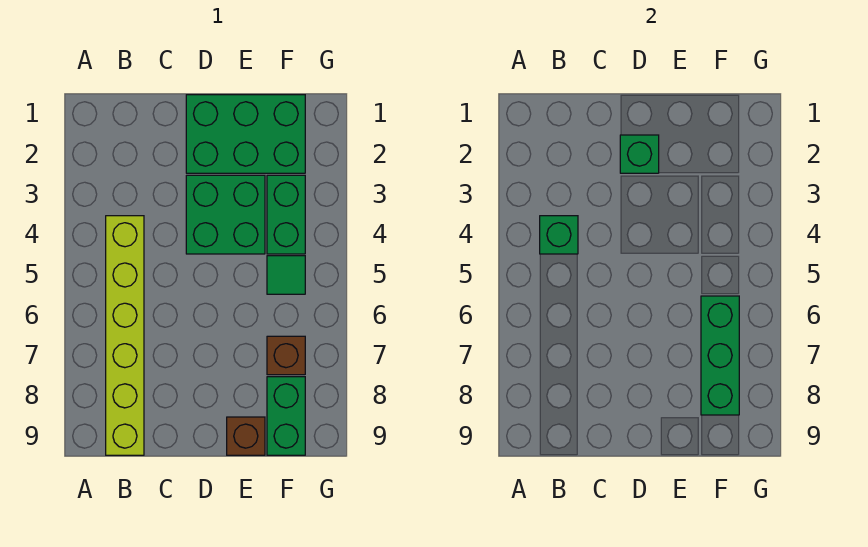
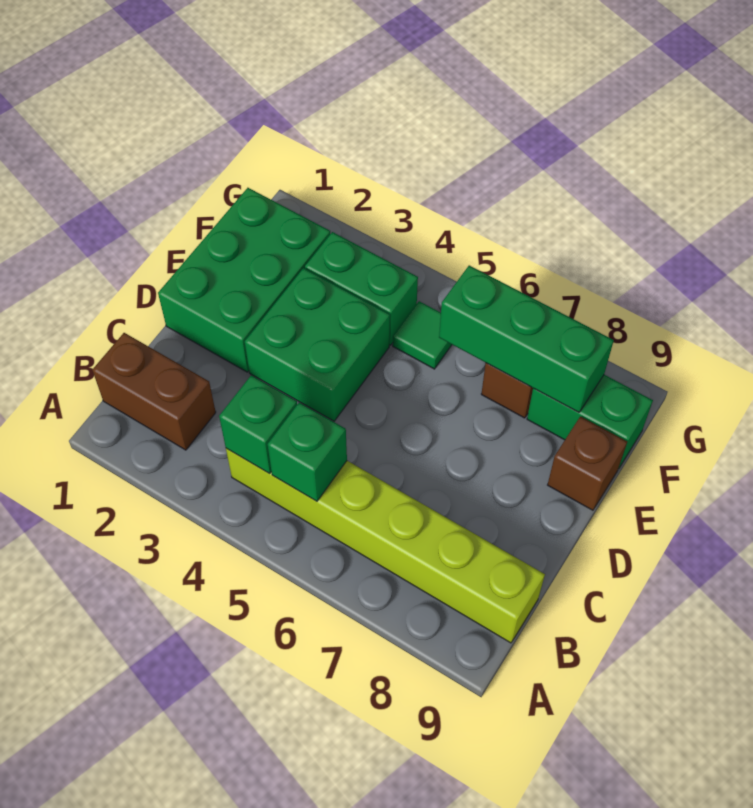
none -> brown 1x2 brick [92,333,216,450]
green 1x1 brick [620,135,659,173] -> green 1x1 brick moved to [268,402,347,501]

